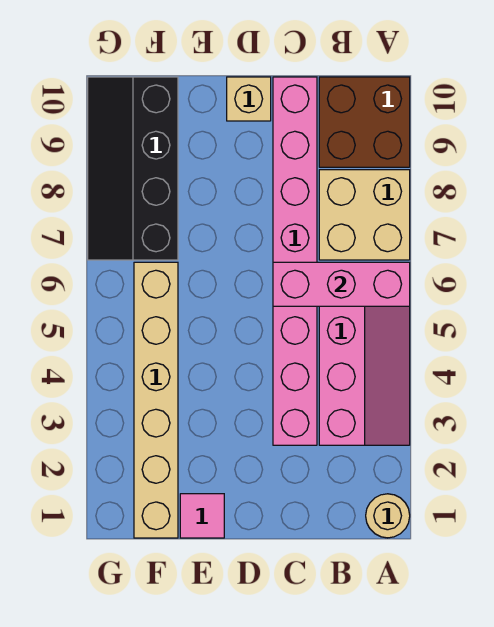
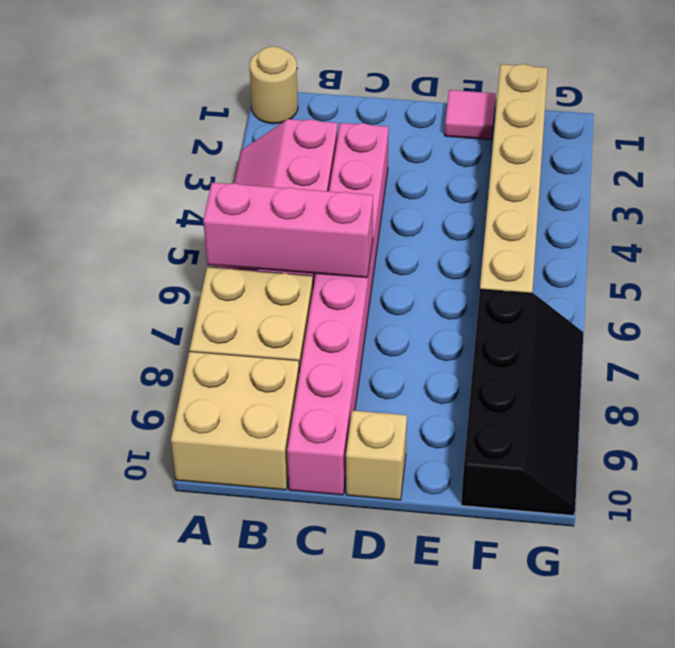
brown 2x2 brick [319,77,410,167] -> tan 2x2 brick [171,352,299,490]

